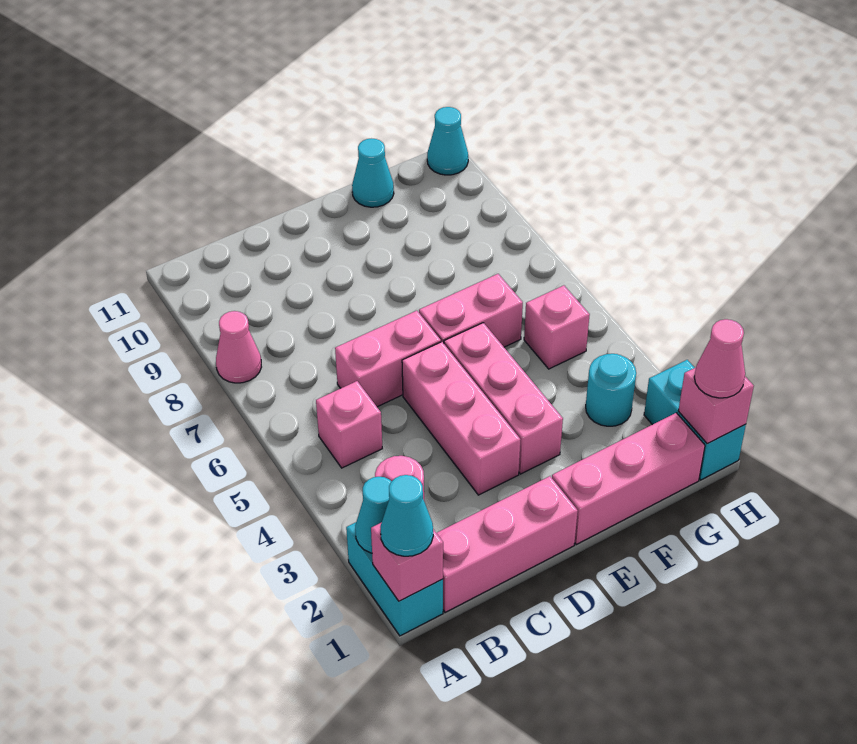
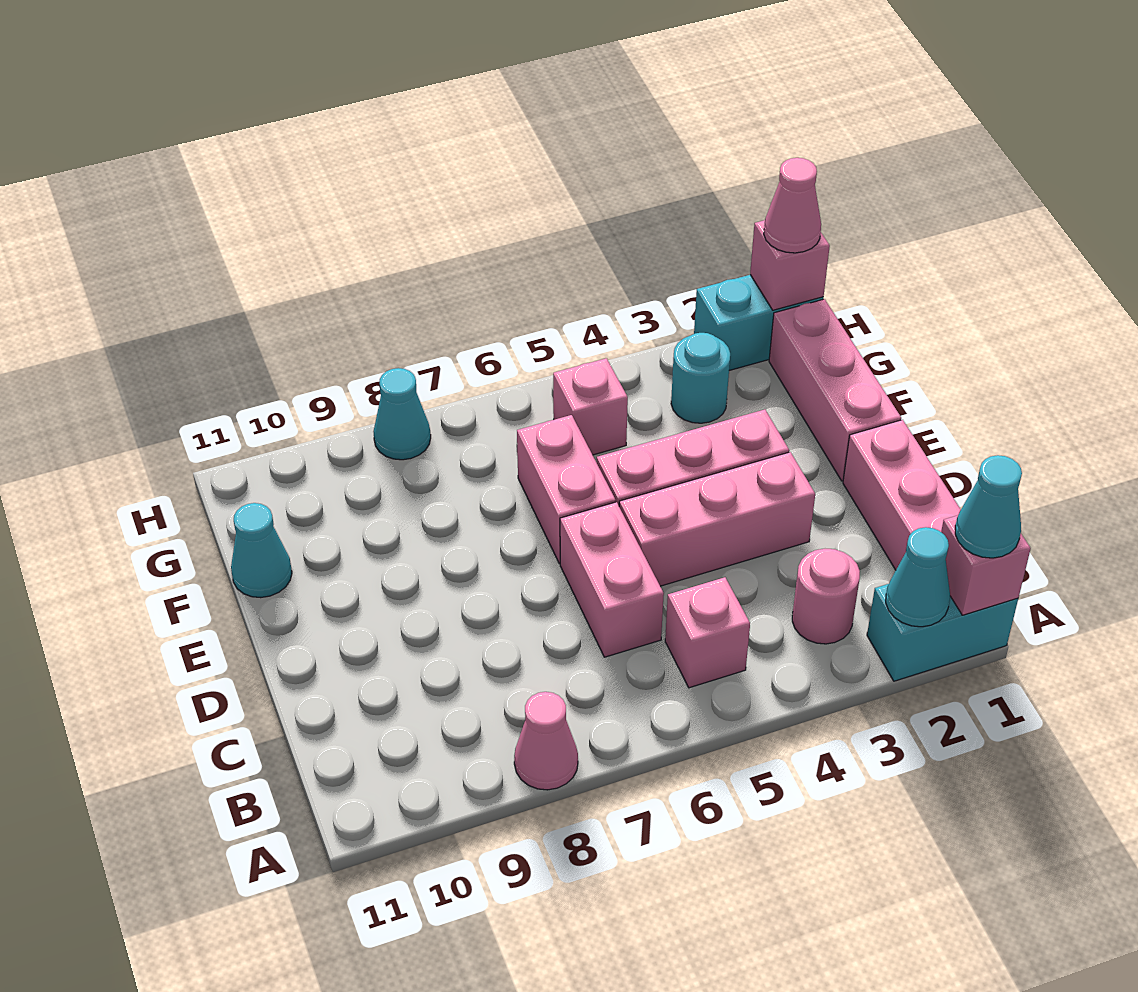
cyan 1x1 cone [427,107,468,175] -> cyan 1x1 cone moved to [373,368,431,460]

